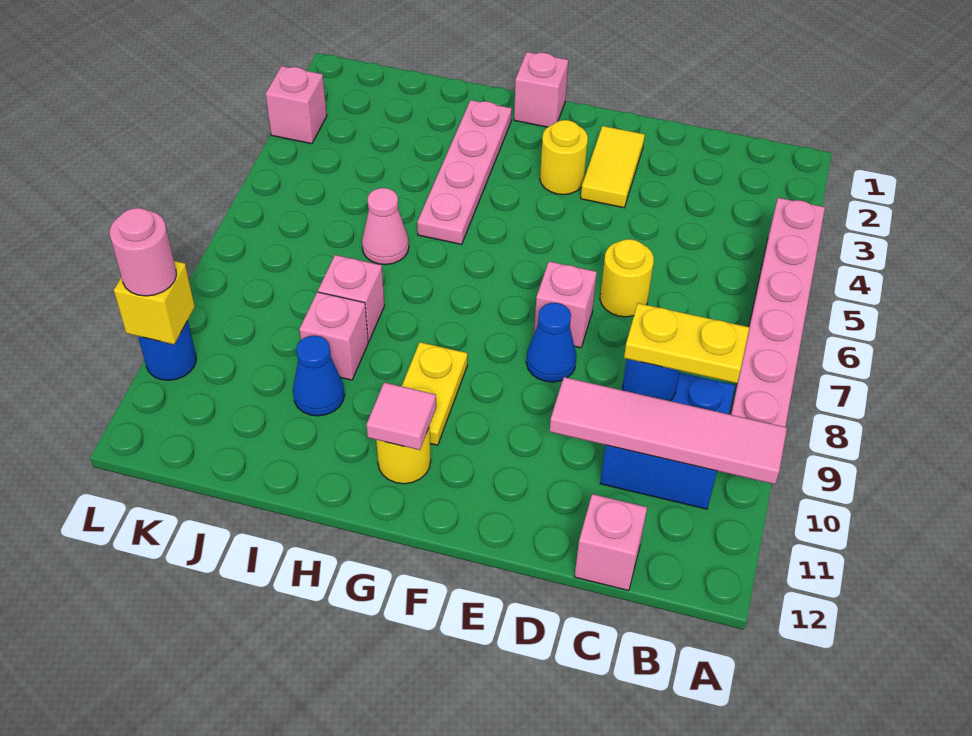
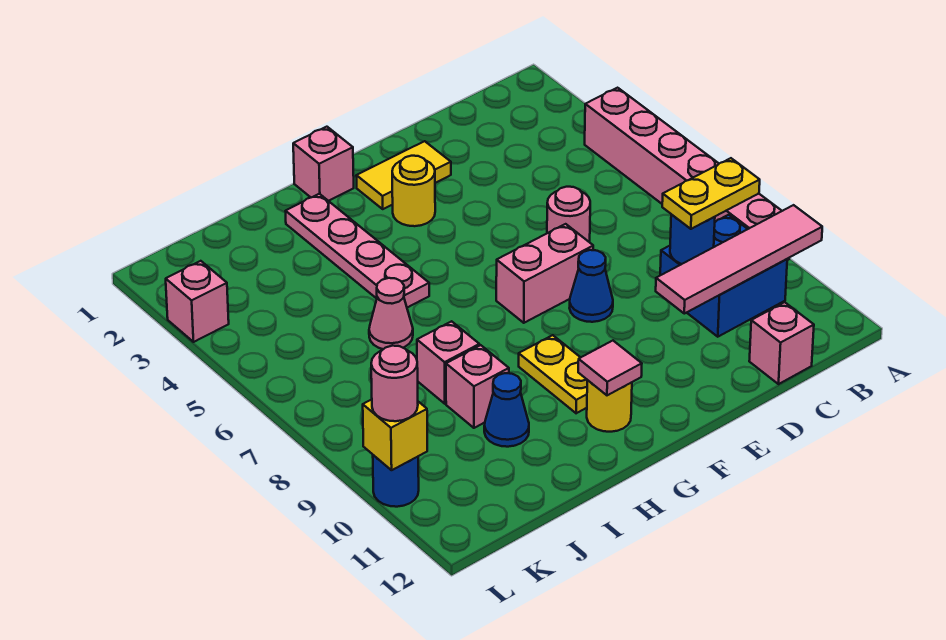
yellow 1x1 round brick [600,239,654,317] -> pink 1x1 round brick [547,187,590,242]
yellow 1x2 tile [581,126,645,208] -> yellow 1x2 tile turned to [356,141,451,209]
pink 1x1 brick [534,261,597,348] -> pink 1x2 brick [496,224,593,323]

